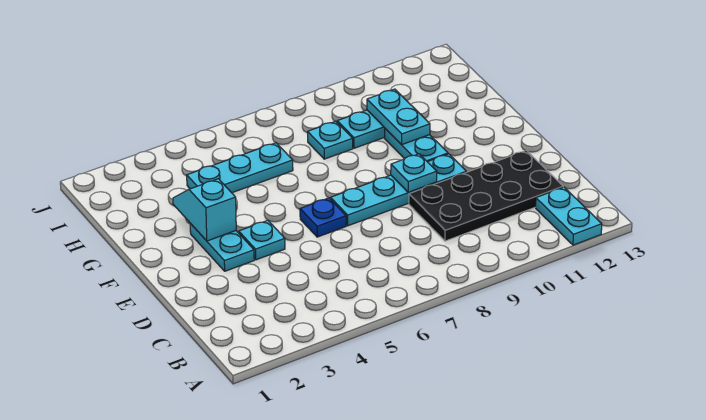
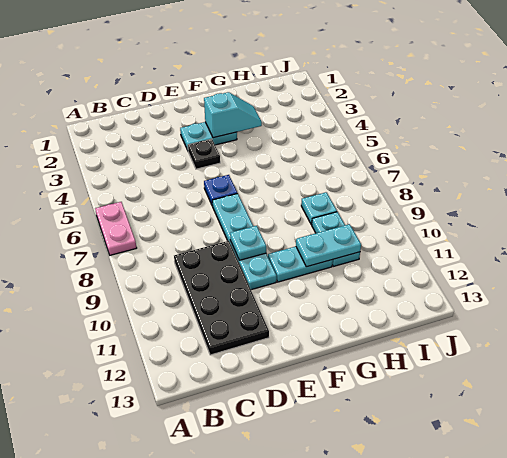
none -> pink 1x2 plate [95,202,137,255]
cyan 1x2 plate [536,187,602,245] -> none
cyan 1x1 plate [239,220,285,260] -> black 1x1 plate [188,139,220,169]
cyan 1x3 plate [187,143,293,193] -> none

